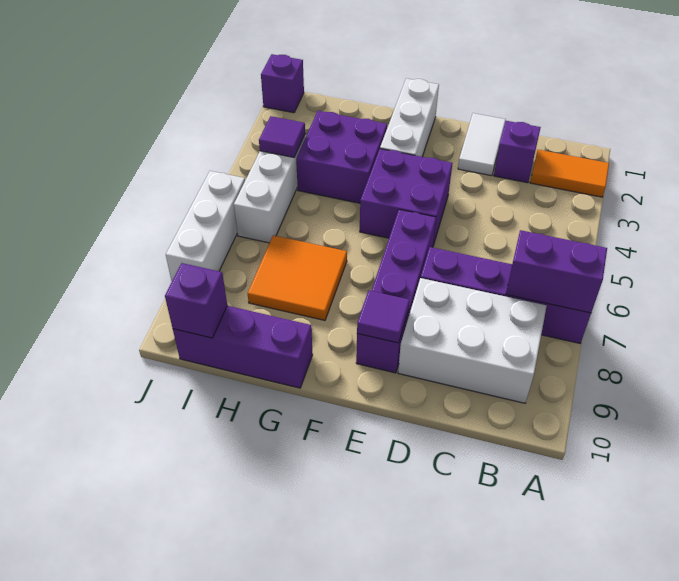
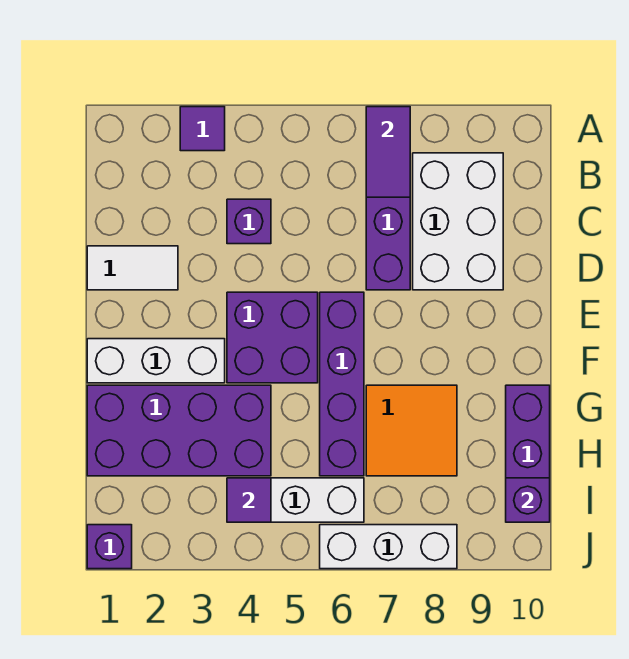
orange 1x2 tile [530,150,609,197] -> none
purple 1x2 brick [506,230,607,313] -> purple 1x2 tile [366,107,410,197]
purple 1x1 brick [494,121,541,183] -> purple 1x1 brick moved to [227,199,271,244]
purple 1x4 brick [356,210,436,373] -> purple 1x4 brick turned to [320,292,364,476]
purple 1x1 tile [357,291,409,343] -> purple 1x1 tile moved to [180,107,225,151]
purple 2x2 brick [296,111,387,203] -> purple 2x4 brick [87,385,271,476]

